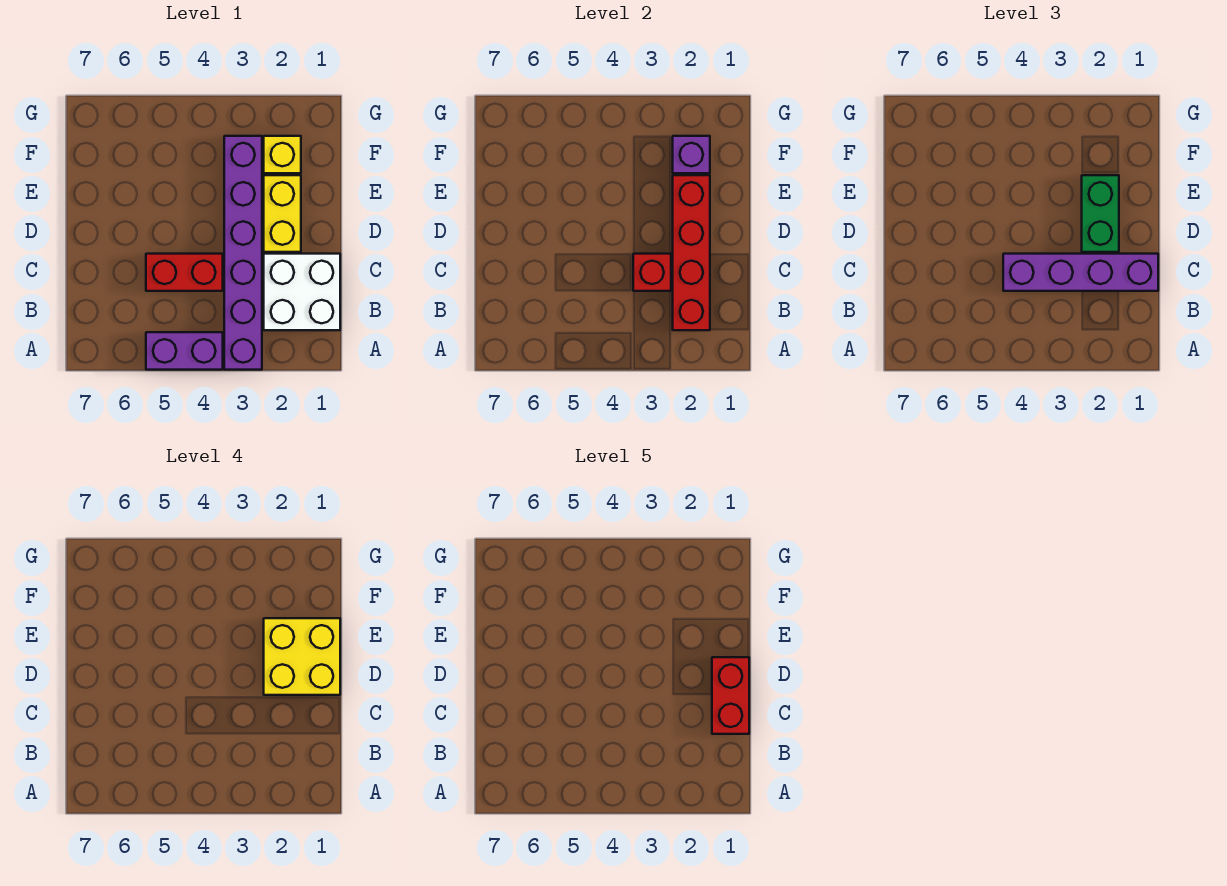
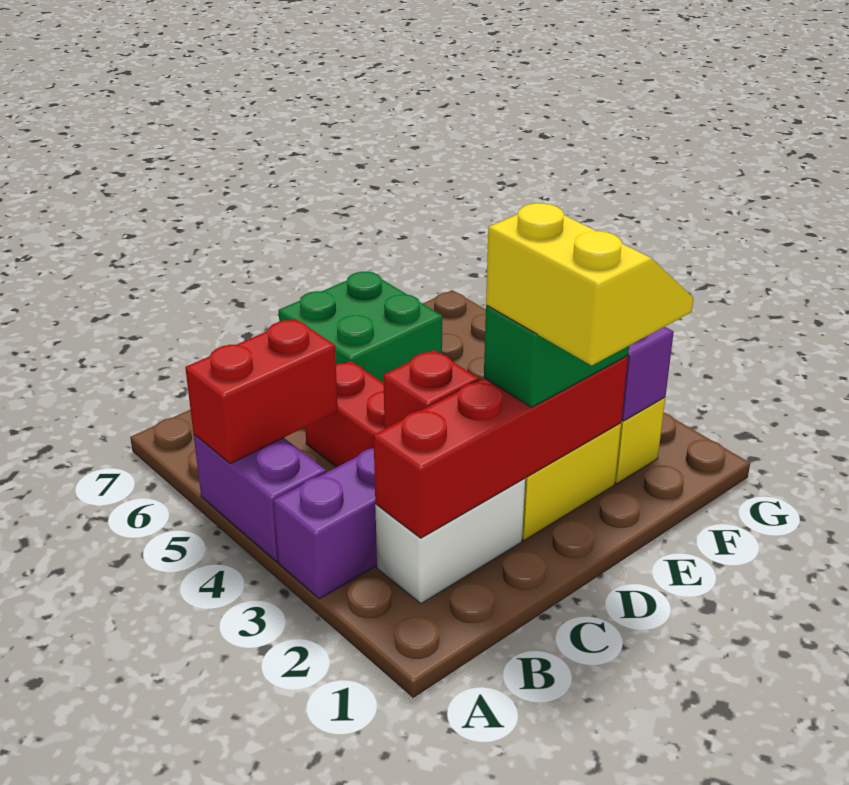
white 2x2 brick [264,254,340,330] -> white 1x2 brick [375,478,525,604]
purple 1x4 brick [1003,254,1158,291] -> none
red 1x2 brick [712,657,749,734] -> red 1x2 brick moved to [185,319,338,464]
yellow 2x2 brick [264,618,340,695] -> yellow 2x2 slope [486,203,694,365]
none -> green 2x2 brick [279,271,442,383]

